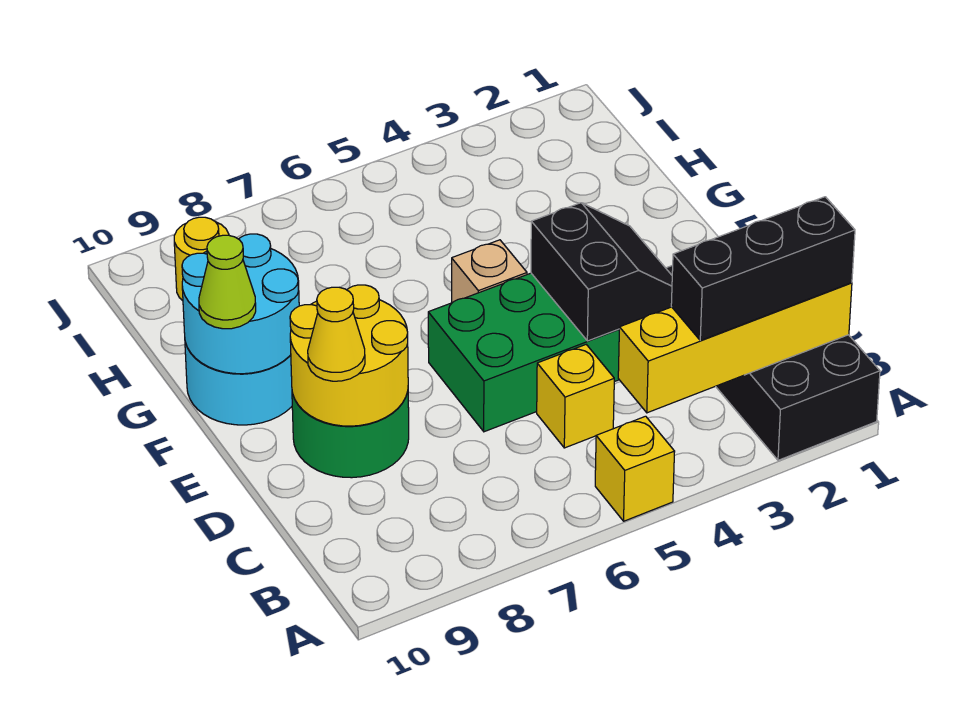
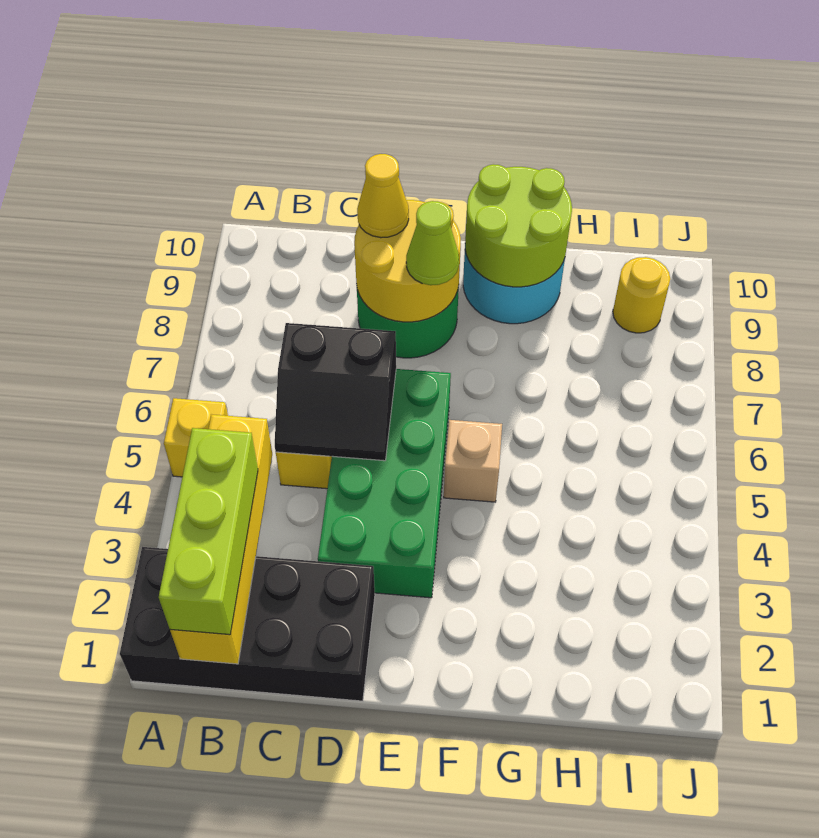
black 1x3 brick [671,197,855,341] -> lime 1x3 brick [159,428,258,635]
black 2x2 slope [531,203,672,341] -> black 2x2 slope moved to [275,323,396,461]
cyan 2x2 round brick [182,234,299,374] -> lime 2x2 round brick [465,164,572,287]
lime 1x1 cone [199,235,256,329] -> lime 1x1 cone moved to [406,201,459,285]

